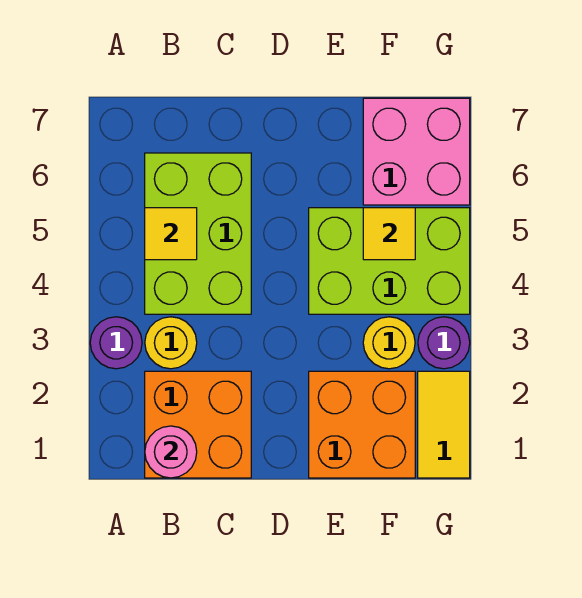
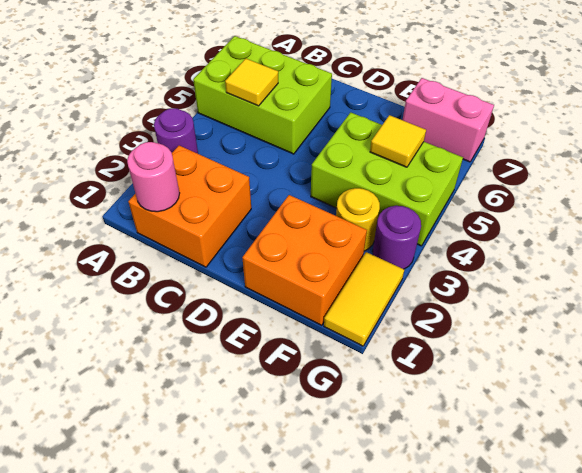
yellow 1x1 round brick [145,317,197,369] -> none
lime 2x3 brick [145,153,251,314] -> lime 2x3 brick turned to [193,36,332,154]
pink 2x2 brick [363,98,470,205] -> pink 1x2 brick [403,78,494,162]

